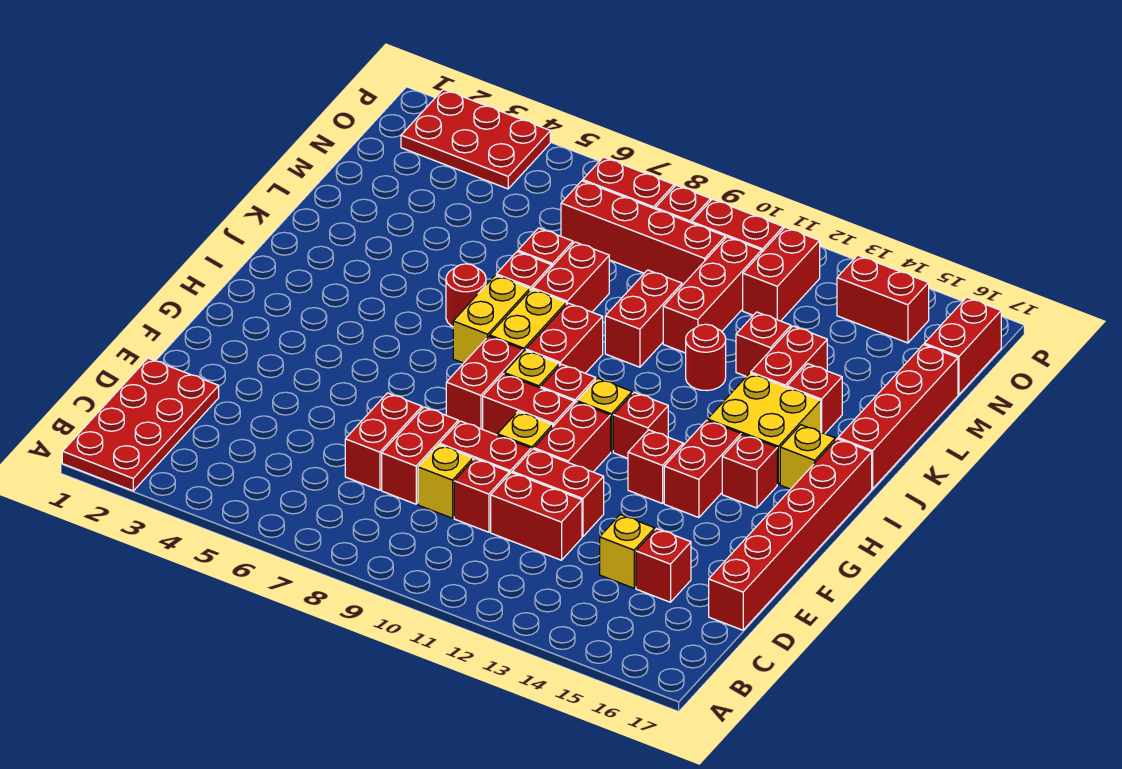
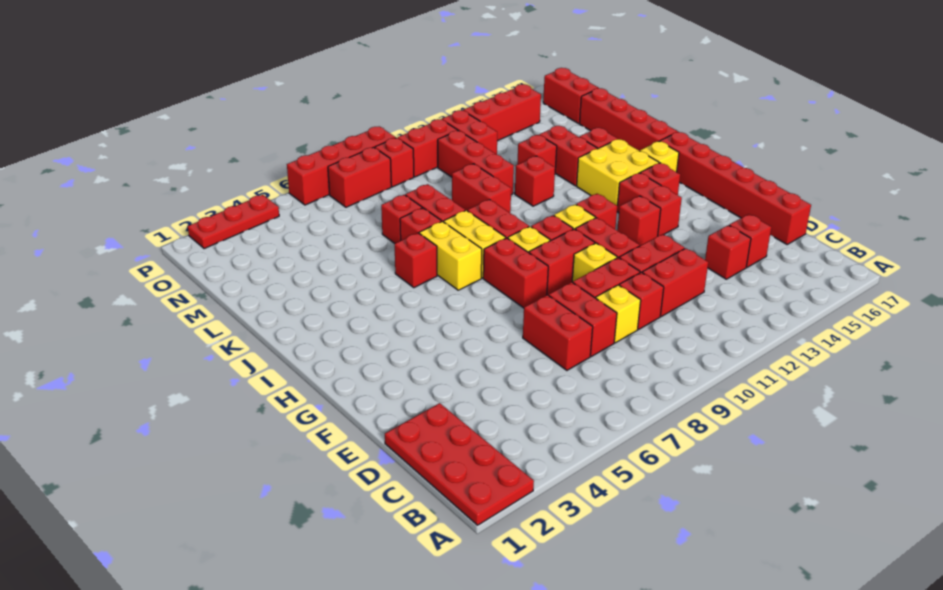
yellow 1x1 brick [600,515,655,588] -> red 1x1 brick [705,225,751,279]
red 1x1 round brick [446,264,486,327] -> red 1x1 brick [395,233,437,288]
red 1x1 round brick [686,324,726,391] -> red 1x1 brick [515,156,555,206]
red 1x4 brick [561,181,725,285] -> red 1x4 brick moved to [287,127,396,205]
red 2x3 plate [401,89,550,189] -> red 1x3 plate [188,195,279,249]
red 1x2 brick [837,255,929,343] -> red 1x3 brick [463,84,541,141]

